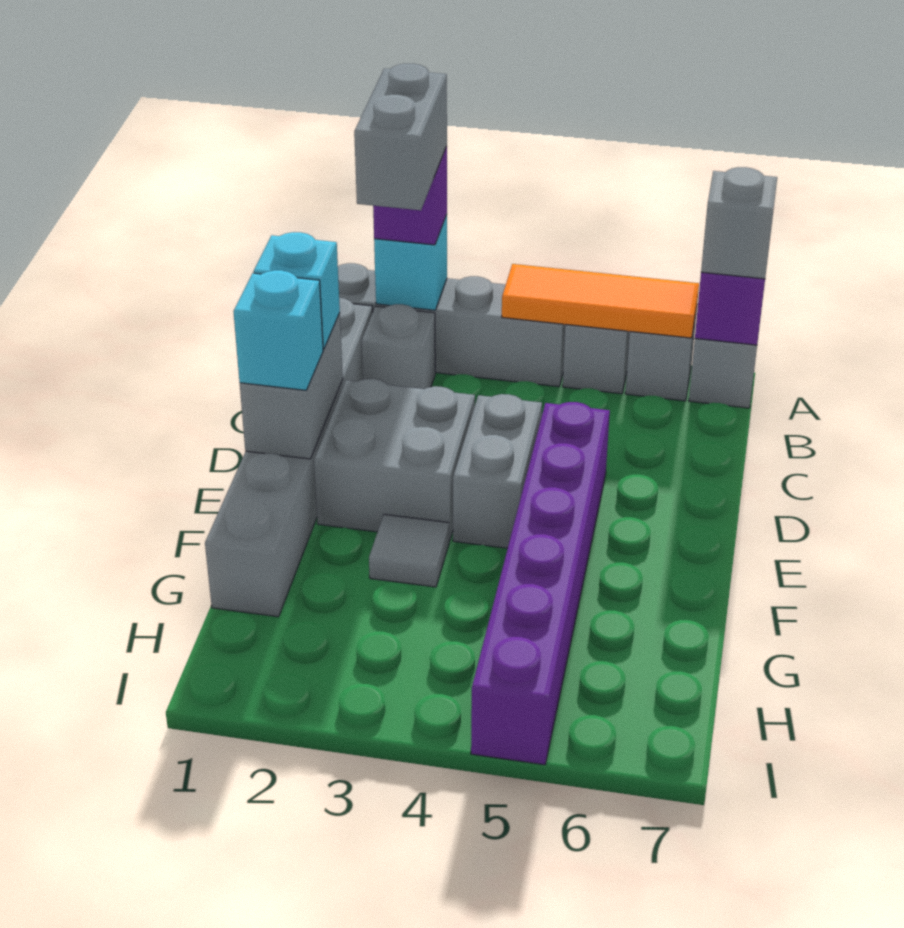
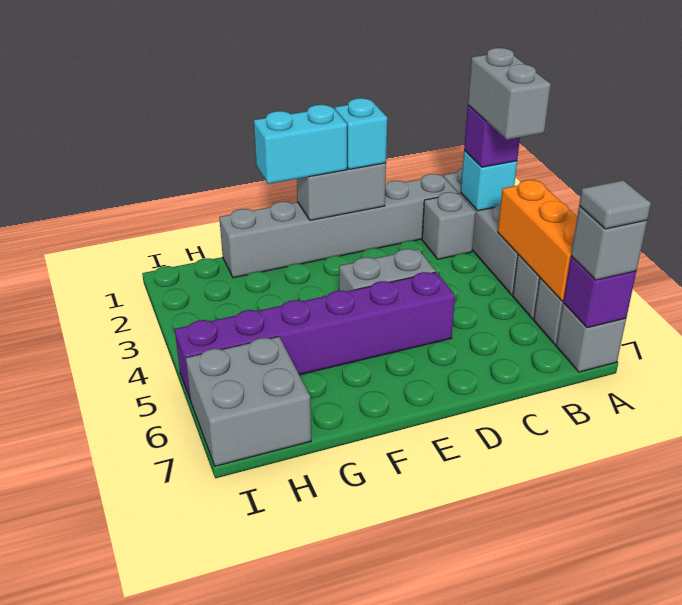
grey 1x2 brick [354,64,447,210] -> grey 1x2 brick turned to [468,48,551,140]
orange 1x3 tile [502,264,699,338] -> orange 1x3 brick [498,180,577,301]
grey 2x2 brick [314,379,475,541] -> grey 2x2 brick moved to [186,337,311,466]
cyan 1x1 brick [233,270,323,390] -> cyan 1x2 brick [254,105,347,184]
grey 1x1 tile [369,514,449,587] -> grey 1x1 tile moved to [579,180,651,229]

